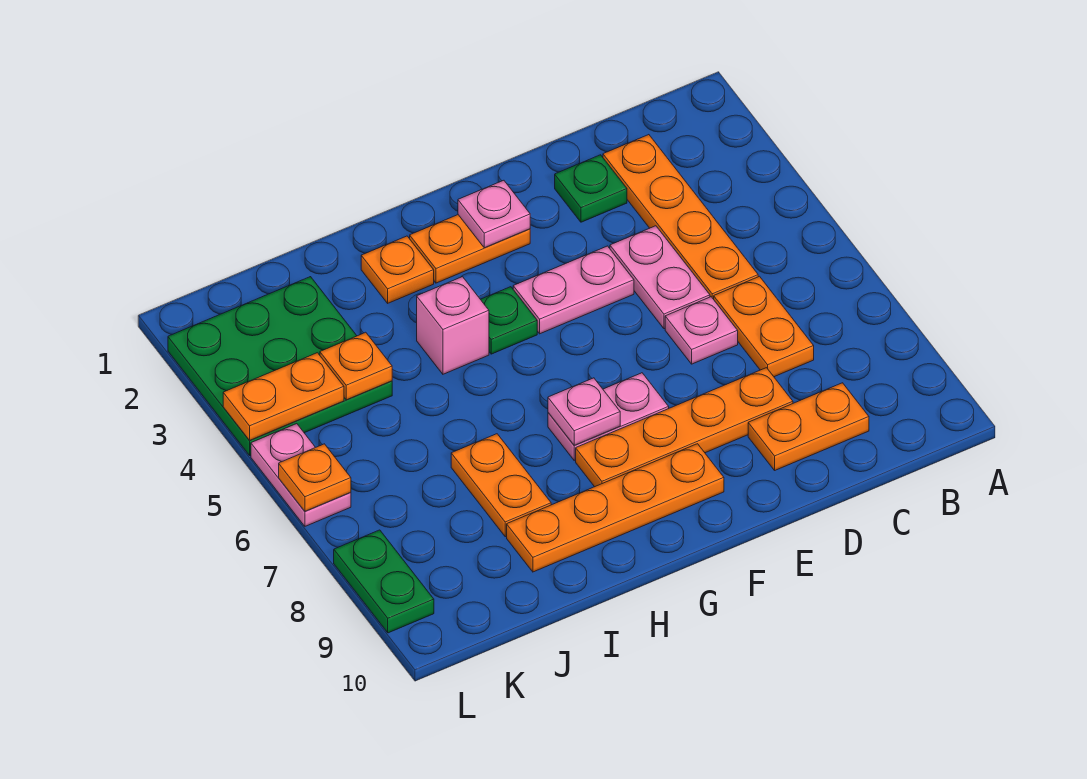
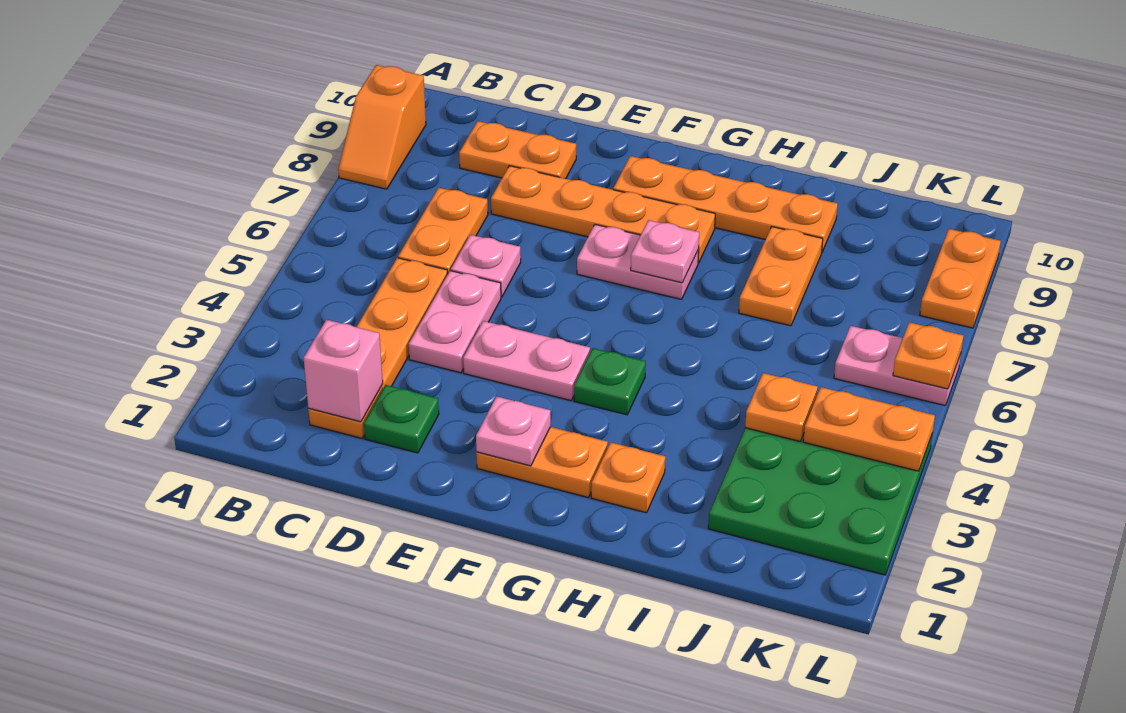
none -> orange 1x2 slope [338,65,426,189]
pink 1x1 brick [417,277,489,374] -> pink 1x1 brick moved to [304,320,383,422]
pink 1x2 plate [251,424,351,526] -> pink 1x2 plate turned to [834,326,961,405]
green 1x2 plate [334,530,434,633] -> orange 1x2 plate [920,229,1001,328]

